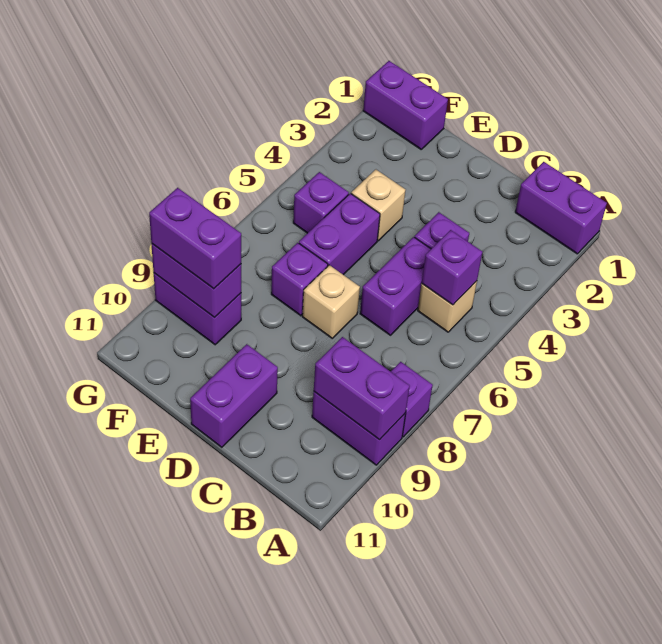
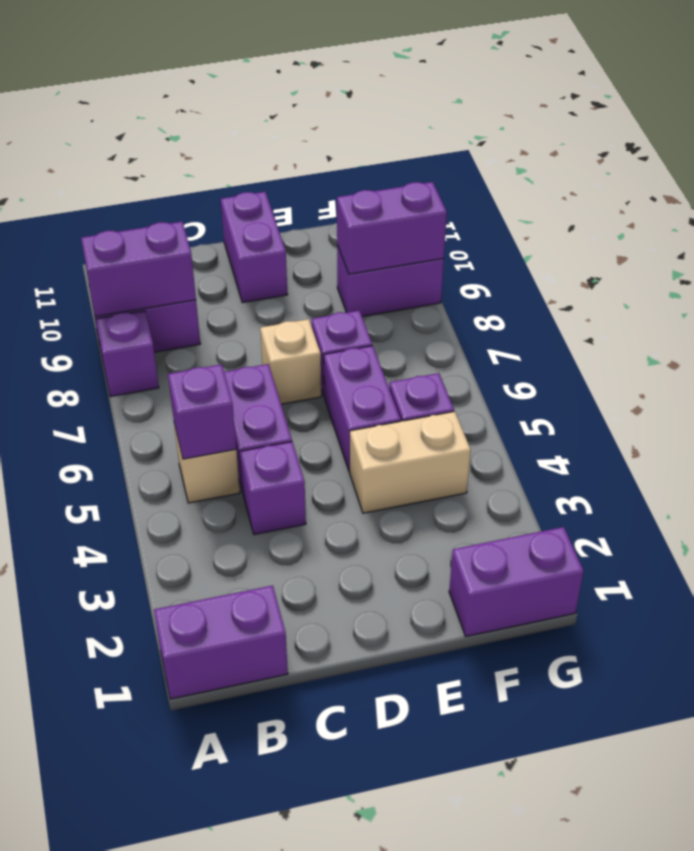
tan 1x1 brick [351,170,405,241] -> tan 1x2 brick [350,411,471,513]
purple 1x2 brick [149,188,241,289] -> none

